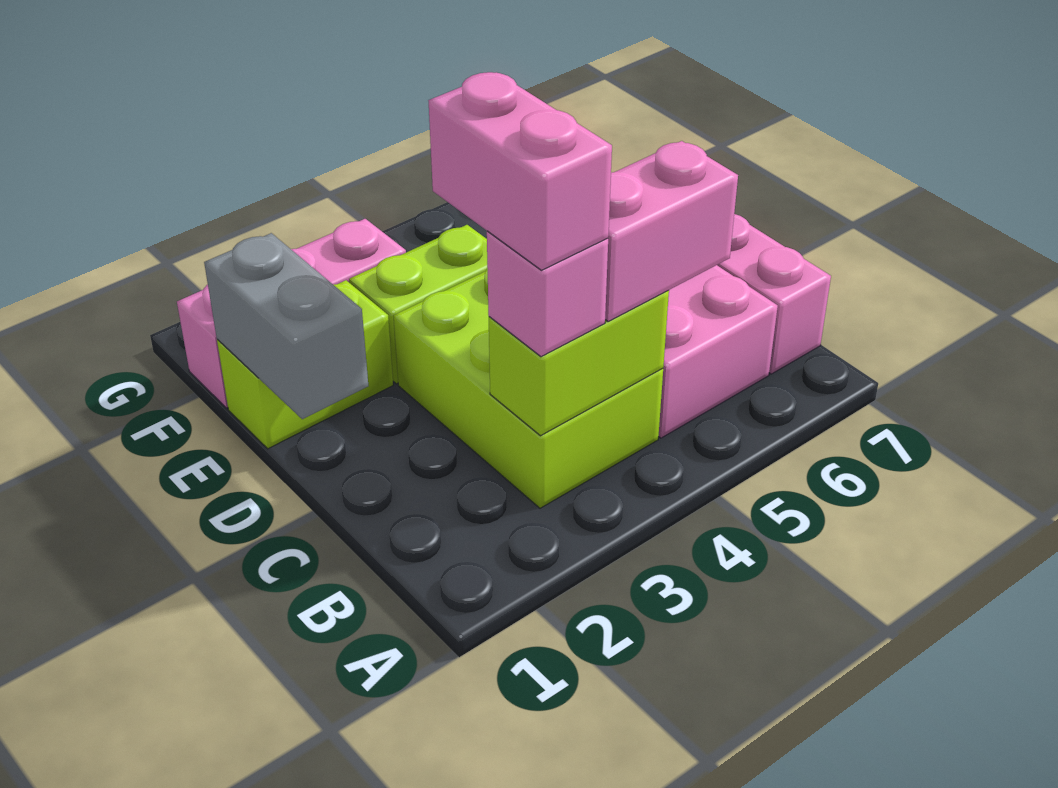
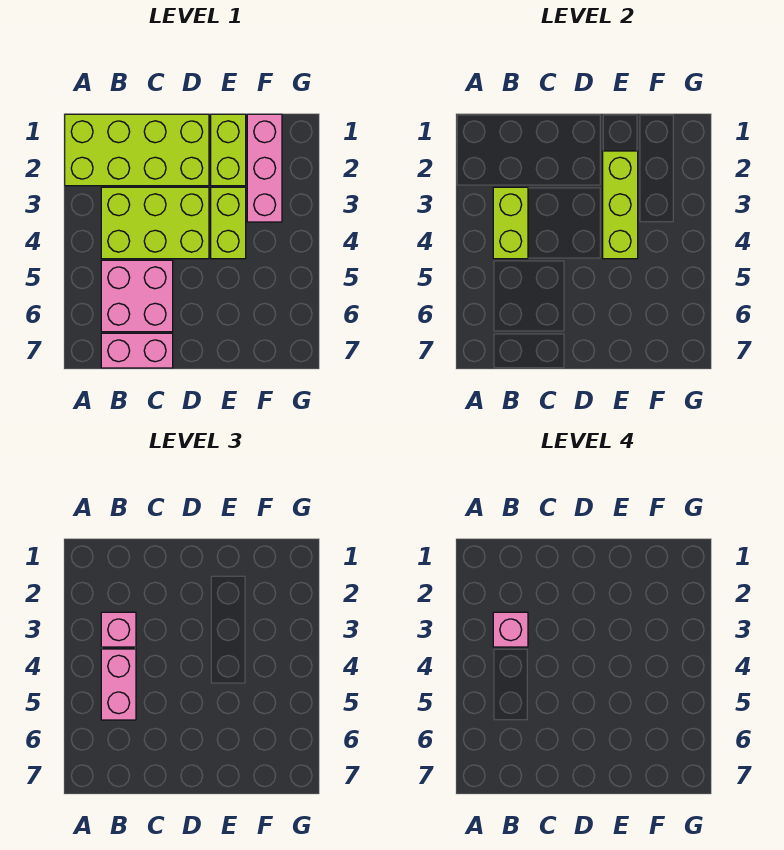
none -> lime 2x4 brick [65,114,209,186]
pink 1x2 brick [428,72,612,270] -> pink 1x1 brick [493,612,528,647]
grey 1x2 brick [204,233,368,419] -> none
none -> lime 1x3 brick [603,151,638,259]

